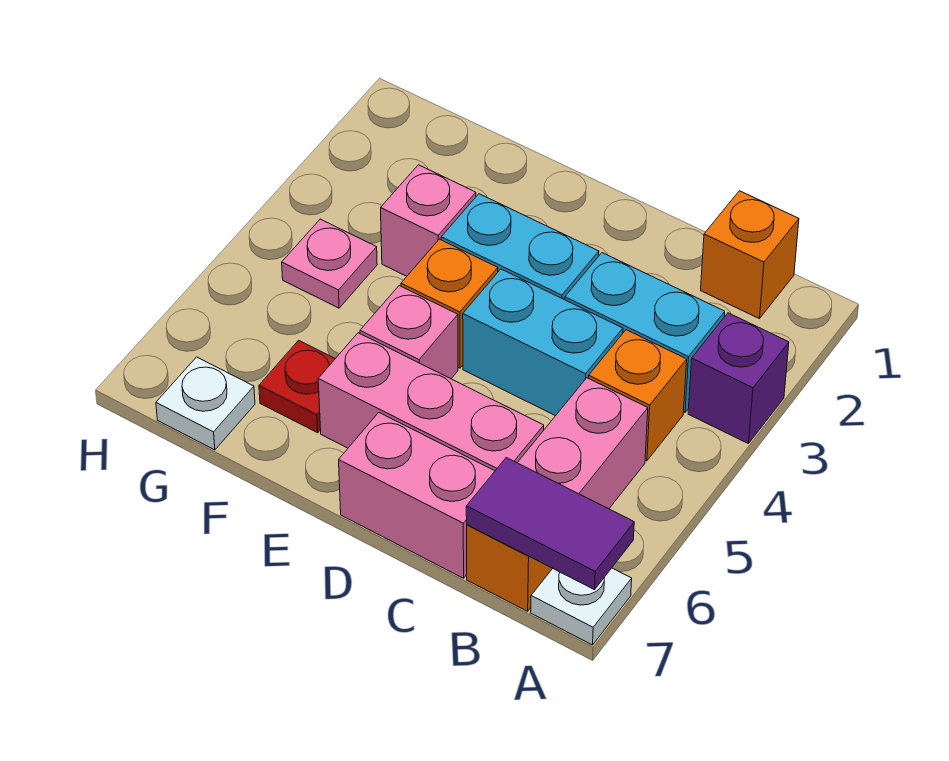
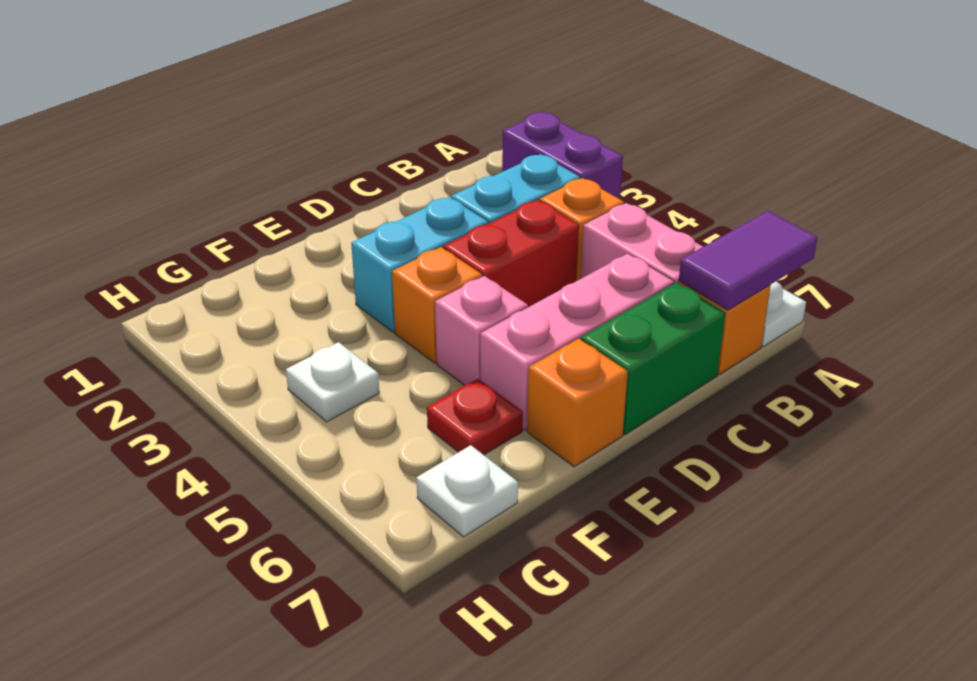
purple 1x1 brick [688,313,789,444] -> purple 1x2 brick [502,112,623,199]
orange 1x1 brick [701,191,799,319] -> orange 1x1 brick moved to [527,339,628,467]
cyan 1x2 brick [463,269,623,416] -> red 1x2 brick [444,200,579,307]
pink 1x2 brick [339,413,495,578] -> green 1x2 brick [581,283,725,434]
pink 1x1 brick [381,165,476,276] -> none
pink 1x1 plate [282,219,377,308] -> white 1x1 plate [286,342,379,422]

